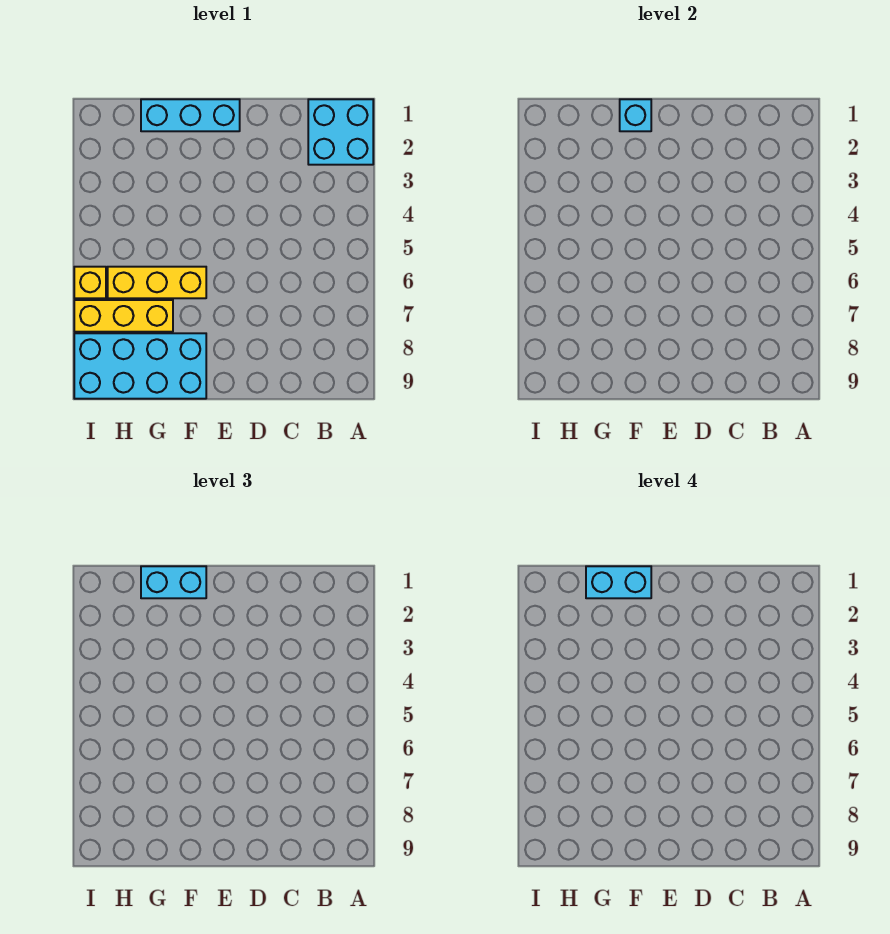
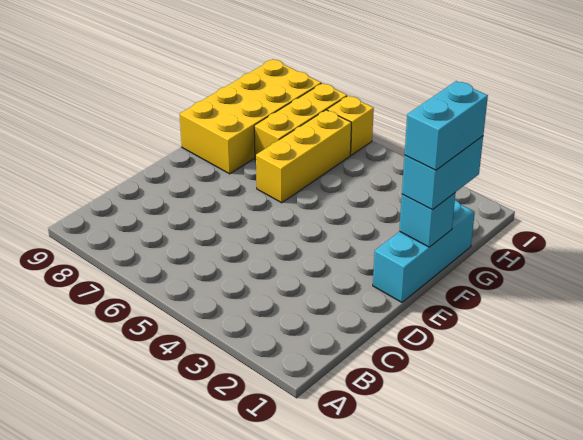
cyan 2x2 brick [308,99,373,165] -> none
cyan 2x4 brick [74,333,206,399] -> yellow 2x4 brick [180,59,321,174]

